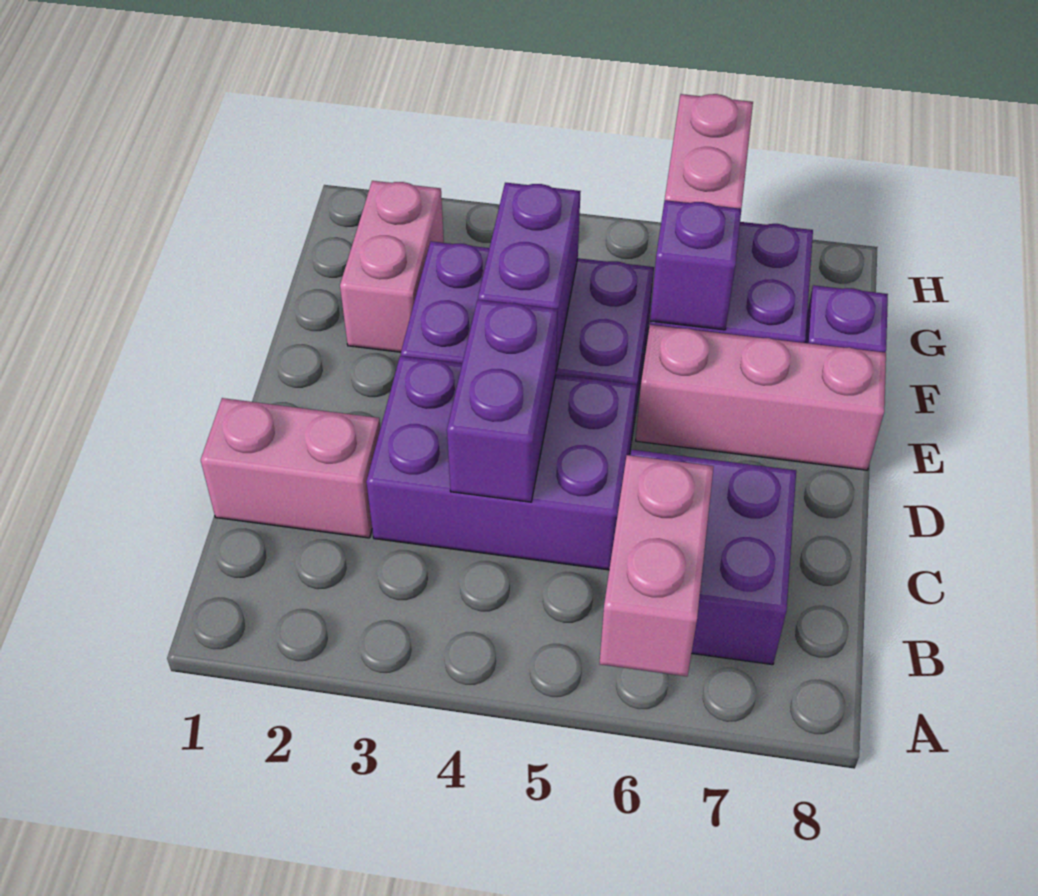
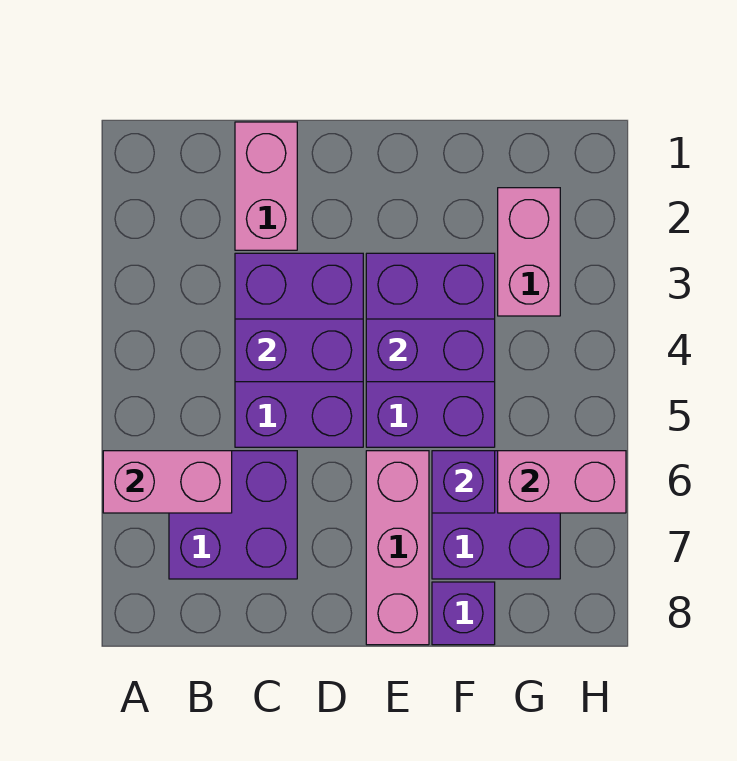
pink 1x2 brick [340,181,444,352] -> pink 1x2 brick turned to [498,188,560,316]

